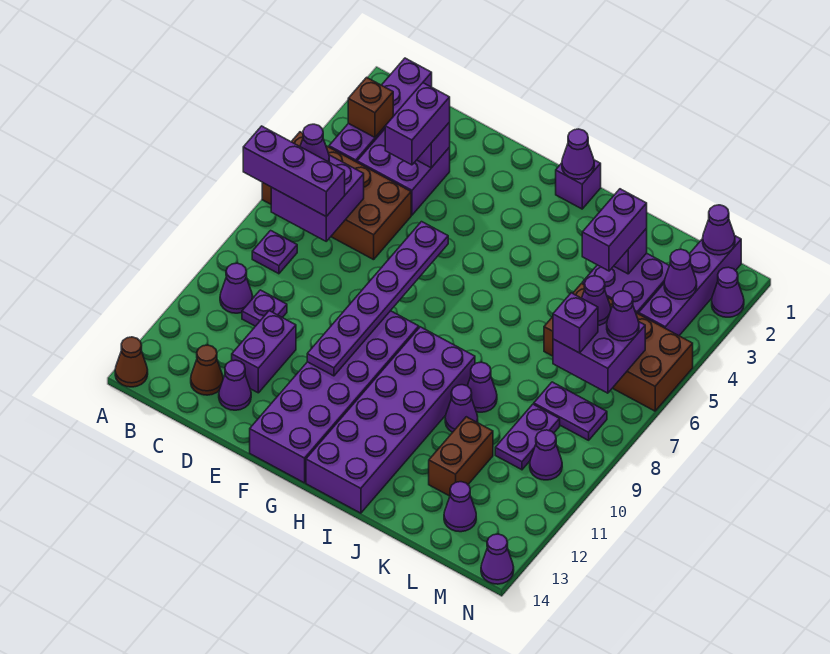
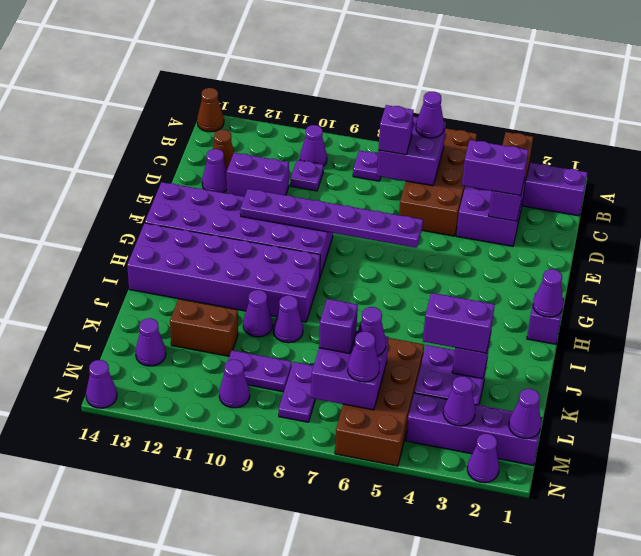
purple 1x3 brick [243,126,345,216] -> purple 1x1 brick [379,105,414,155]

